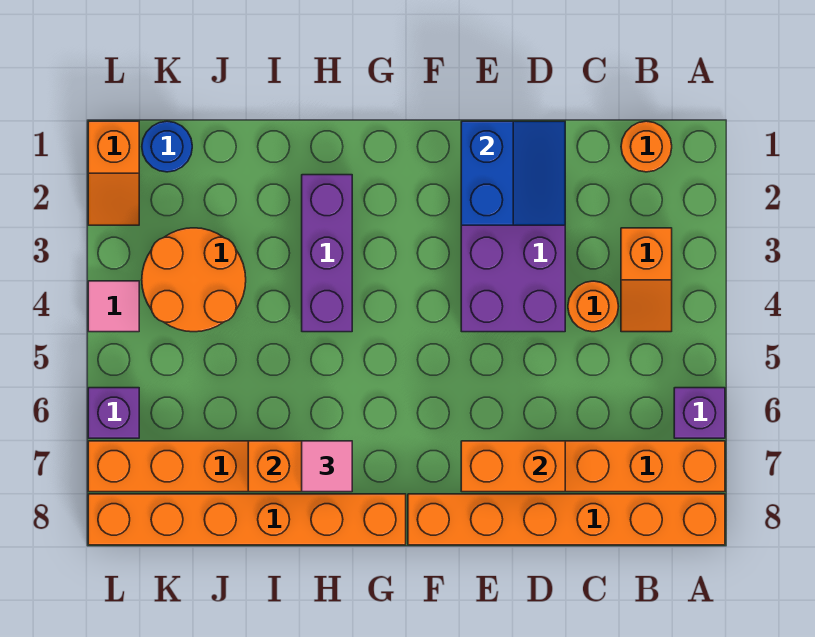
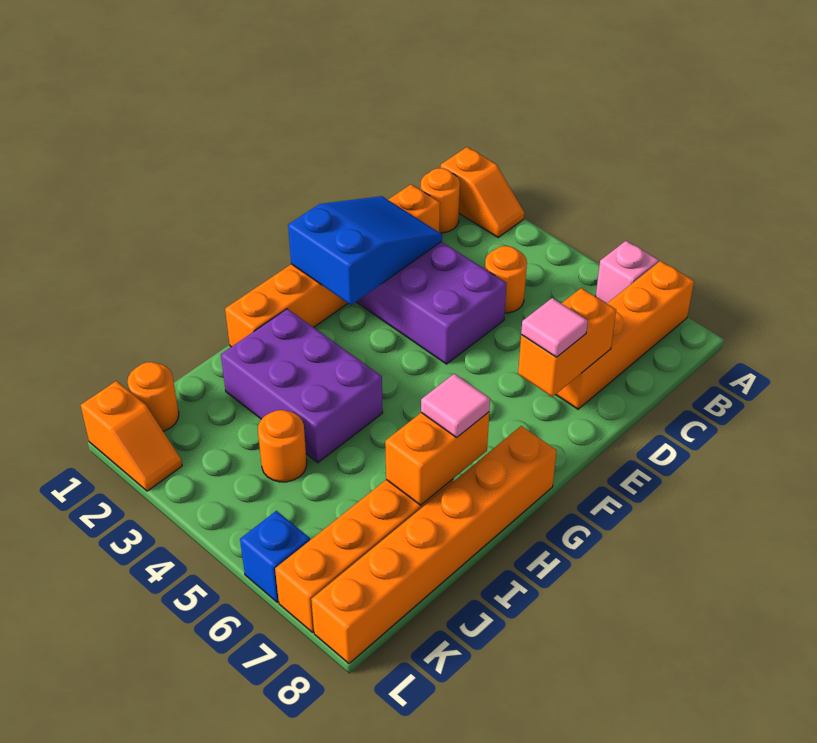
purple 1x1 brick [674,388,725,438] -> pink 1x1 brick [596,241,659,303]
orange 1x6 brick [408,494,725,545] -> orange 1x6 brick moved to [225,184,440,347]
orange 1x2 slope [621,228,672,332] -> orange 1x2 slope moved to [441,147,524,237]
blue 2x2 slope [461,121,565,225] -> blue 2x3 slope [288,196,442,305]
purple 1x3 brick [302,175,352,332] -> purple 2x3 brick [221,309,383,463]
orange 2x2 round brick [142,228,246,332] -> orange 1x1 round brick [258,410,307,482]
blue 1x1 round brick [142,121,192,172] -> orange 1x1 round brick [128,362,179,431]
pink 1x1 tile [88,281,139,332] -> pink 1x1 tile moved to [521,298,588,357]
purple 1x1 brick [88,388,139,438] -> blue 1x1 brick [240,511,310,602]

